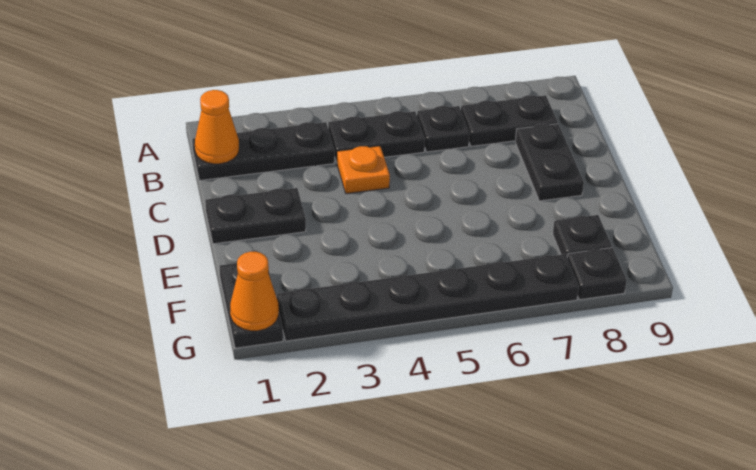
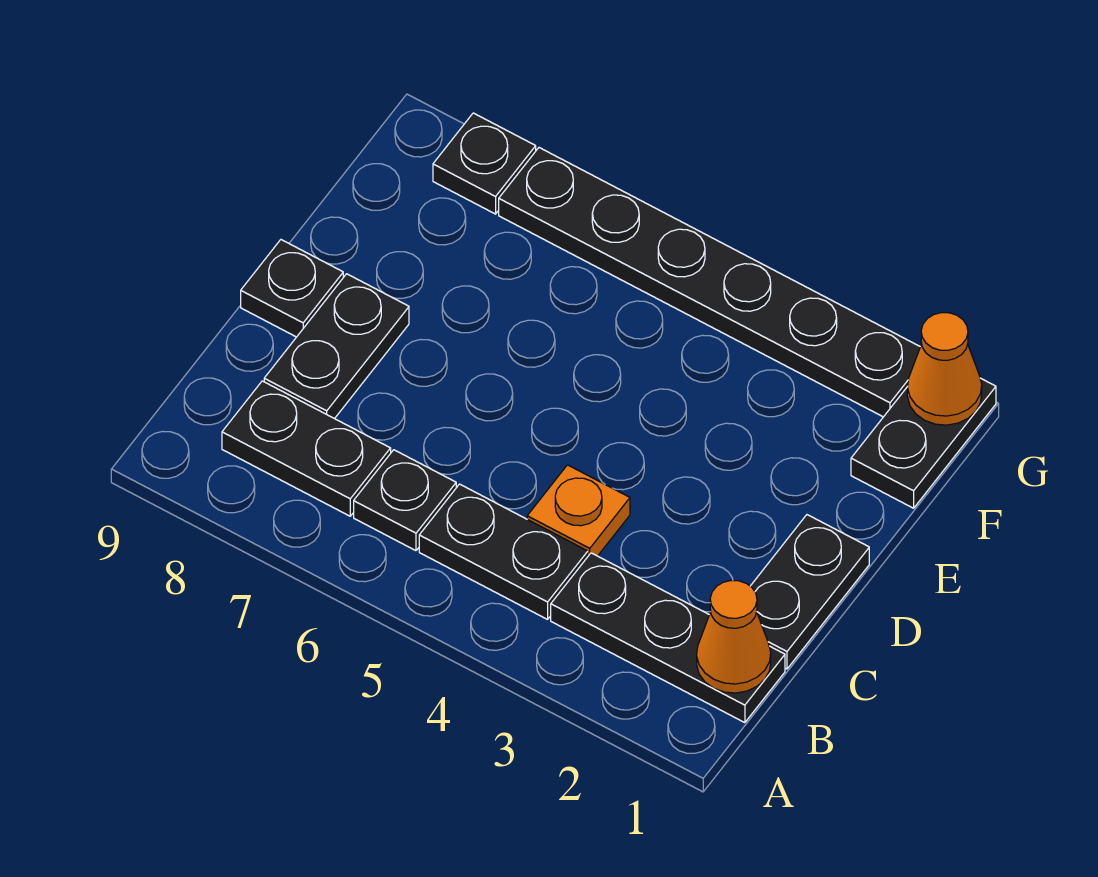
black 1x2 plate [205,188,306,244] -> black 1x2 plate turned to [751,515,869,669]
black 1x1 plate [553,215,612,256] -> black 1x1 plate moved to [241,240,343,337]

